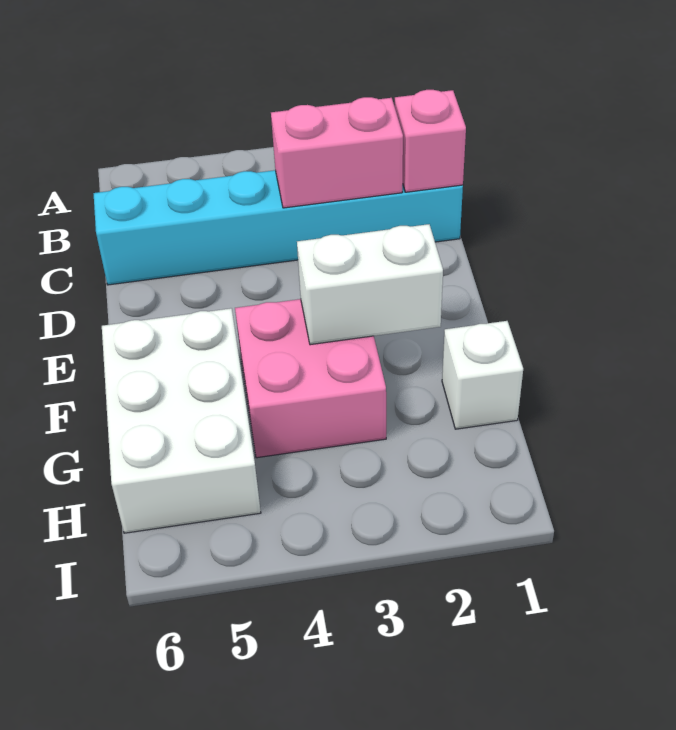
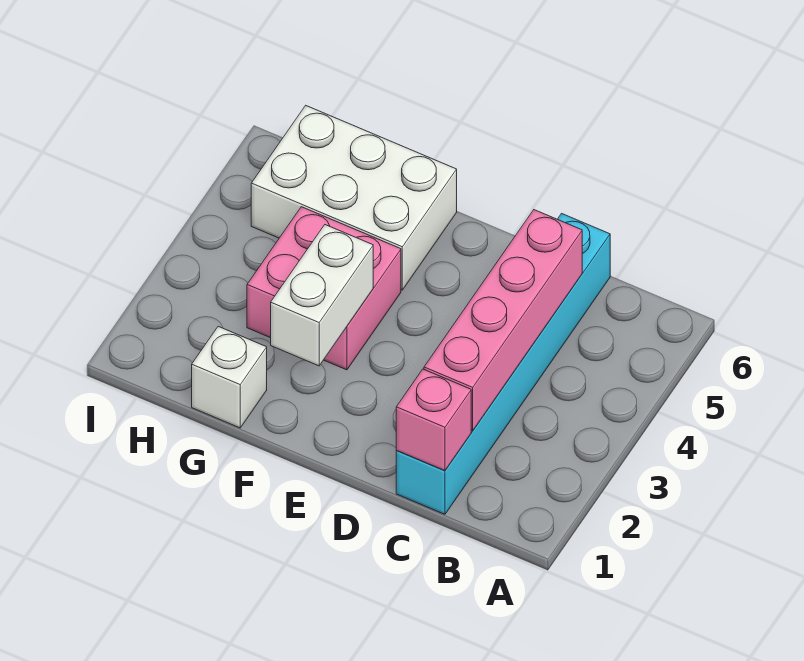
pink 1x2 brick [271,97,403,208] -> pink 1x4 brick [424,210,582,431]

